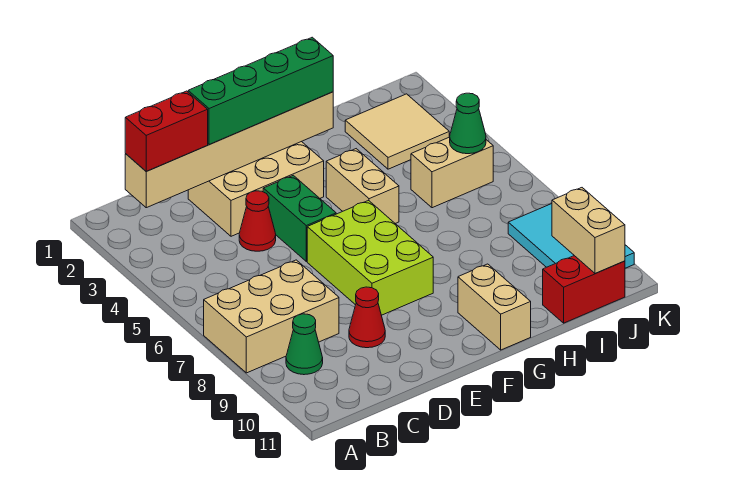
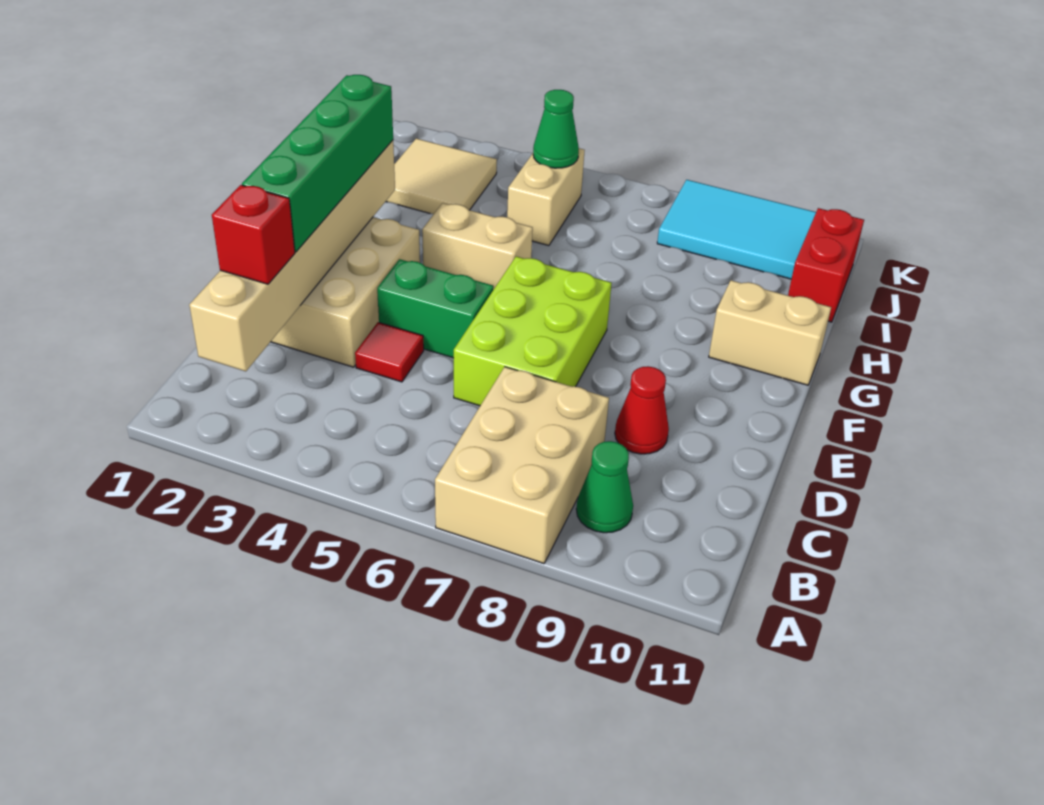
red 1x2 brick [125,91,208,171] -> red 1x1 brick [212,185,295,284]
red 1x1 cone [239,191,276,251] -> red 1x1 tile [355,322,424,382]
lime 2x3 brick [307,201,433,315] -> lime 2x3 brick turned to [454,256,612,406]
tan 1x2 brick [552,188,625,274] -> none

